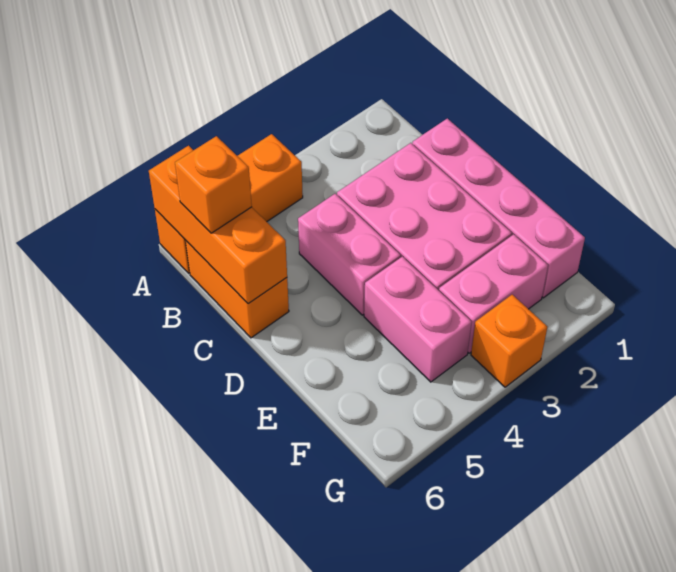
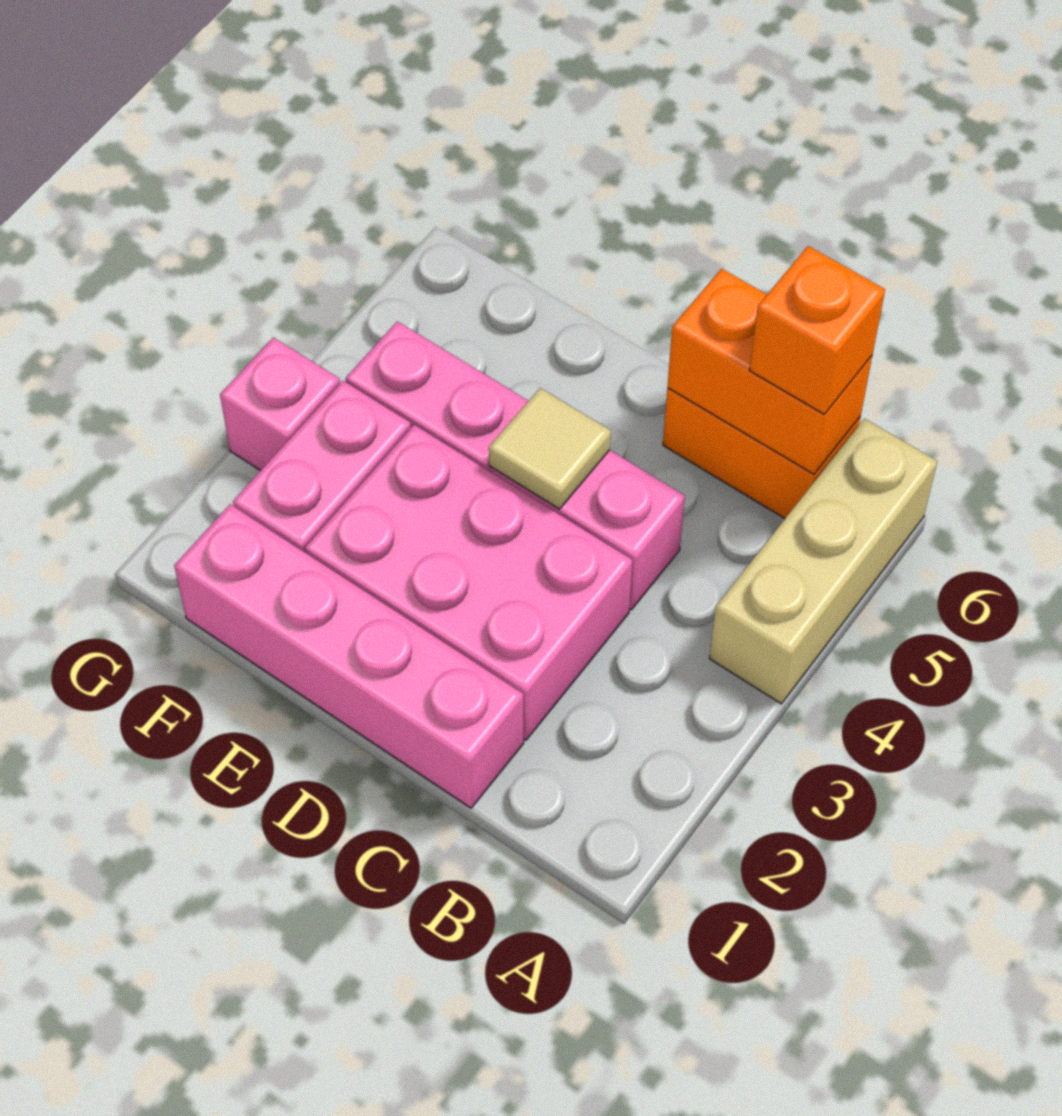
orange 1x3 brick [155,134,303,273] -> tan 1x3 brick [709,419,937,704]
orange 1x3 brick [149,146,287,304] -> orange 1x2 brick [667,269,872,474]
none -> tan 1x1 tile [489,388,611,509]
orange 1x1 brick [471,295,547,387] -> pink 1x1 brick [220,338,340,471]

